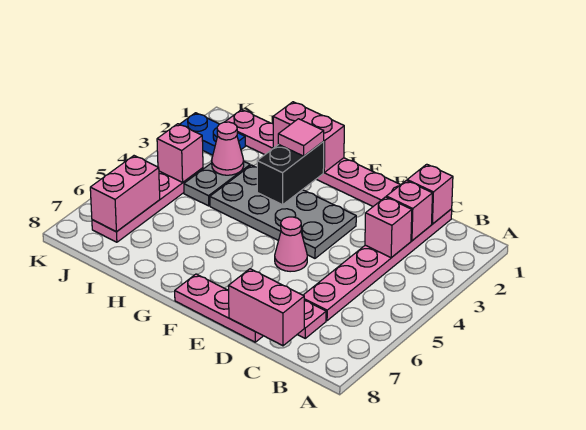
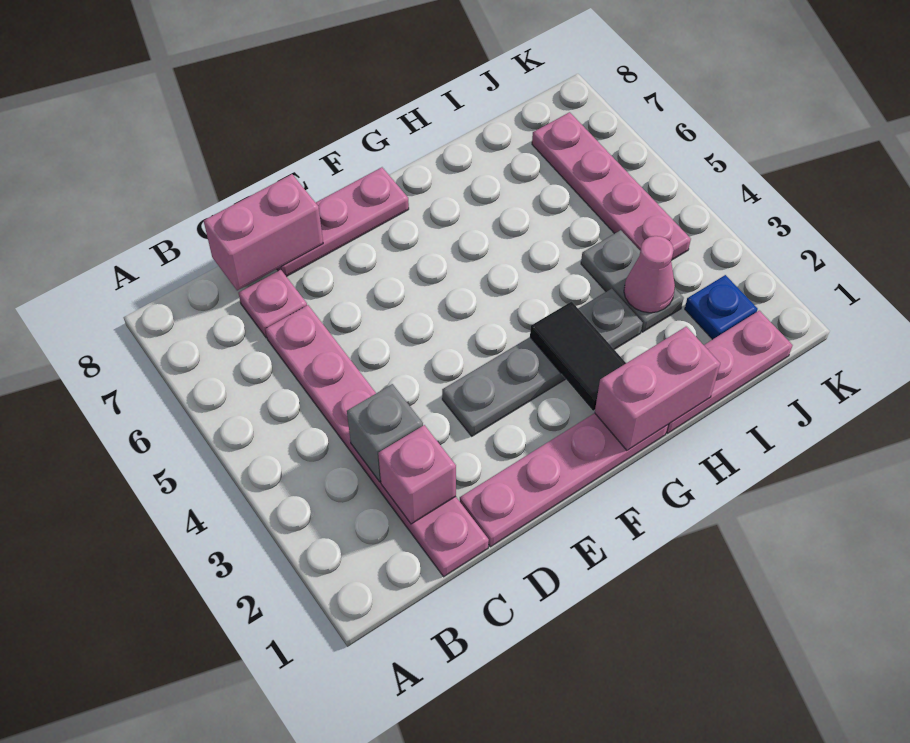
pink 1x1 brick [407,164,453,224] -> none
pink 1x1 brick [365,197,412,258] -> grey 1x1 brick [347,384,423,482]
grey 2x4 plate [210,165,356,258] -> grey 1x4 plate [442,289,643,436]
pink 1x1 cone [275,217,307,272] -> none
black 1x2 brick [257,142,324,205] -> black 1x2 tile [530,302,626,411]
pink 1x1 tile [278,119,324,156] -> none
blue 1x2 plate [180,113,245,155] -> blue 1x1 plate [685,275,758,339]
pink 1x1 brick [157,124,203,182] -> none
pink 1x2 brick [90,156,160,232] -> none

